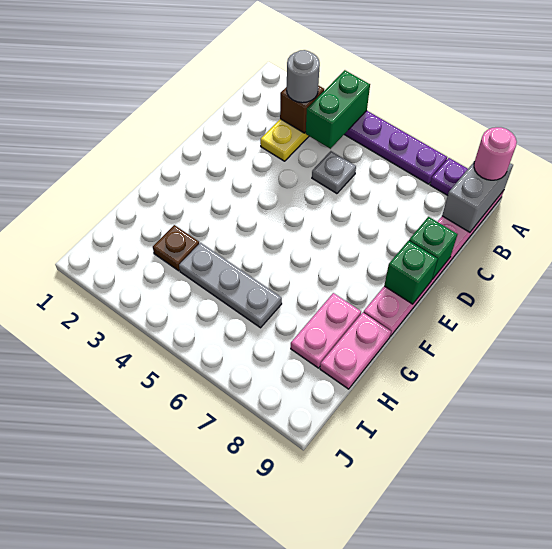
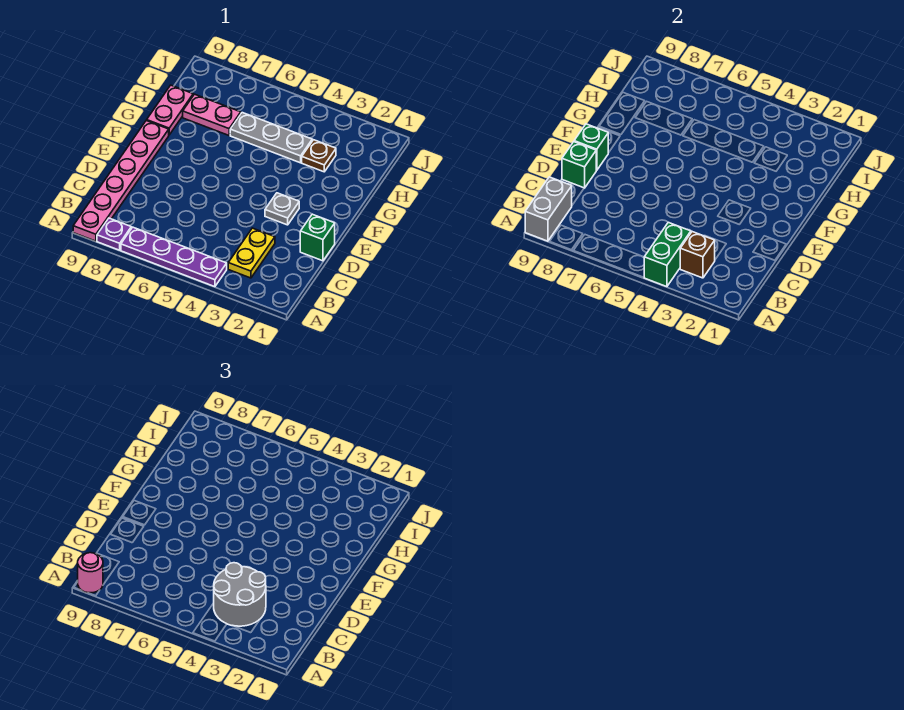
grey 1x1 round brick [287,50,320,103] -> grey 2x2 round brick [214,563,266,626]
grey 1x1 plate [312,151,356,194] -> grey 1x1 plate moved to [265,193,299,225]
none -> green 1x1 brick [300,214,335,261]
pink 1x2 plate [291,293,361,368] -> pink 1x2 plate turned to [183,94,241,135]

